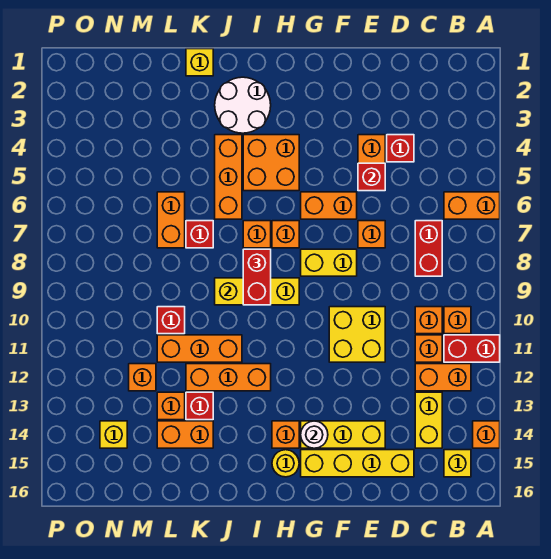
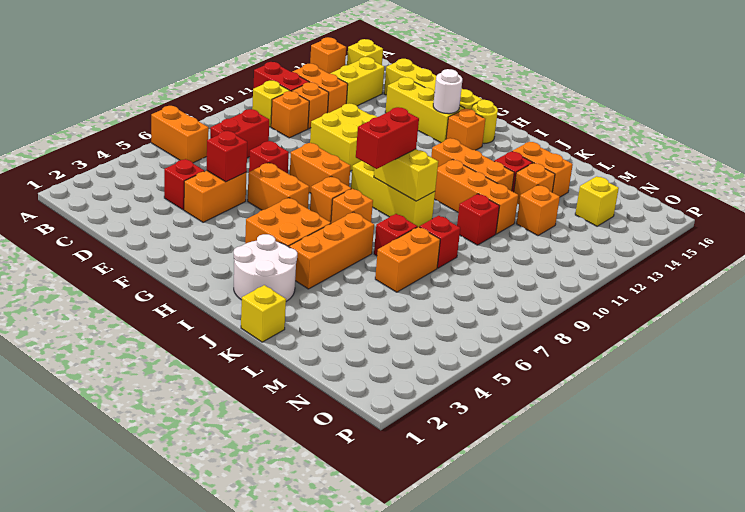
orange 1x1 brick [444,307,471,334] -> yellow 1x1 brick [252,81,290,127]
orange 1x1 brick [358,221,385,248] -> red 1x1 brick [249,141,289,173]
yellow 1x2 brick [301,249,357,276] -> orange 1x2 brick [290,143,350,193]
none -> red 1x1 brick [419,216,460,268]

